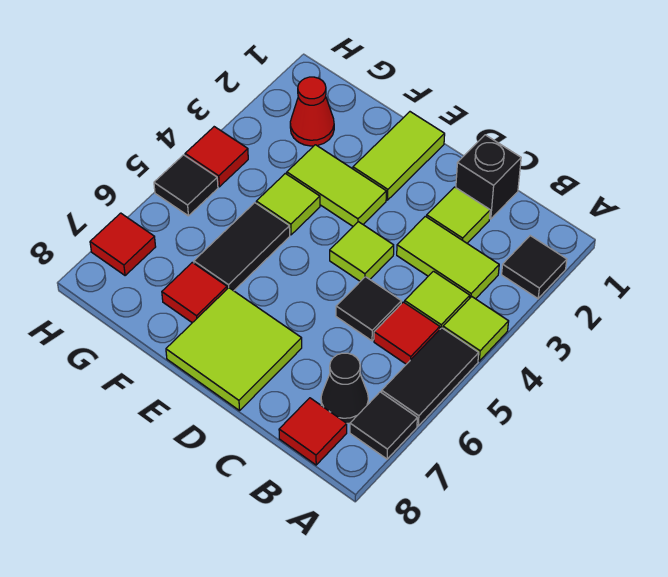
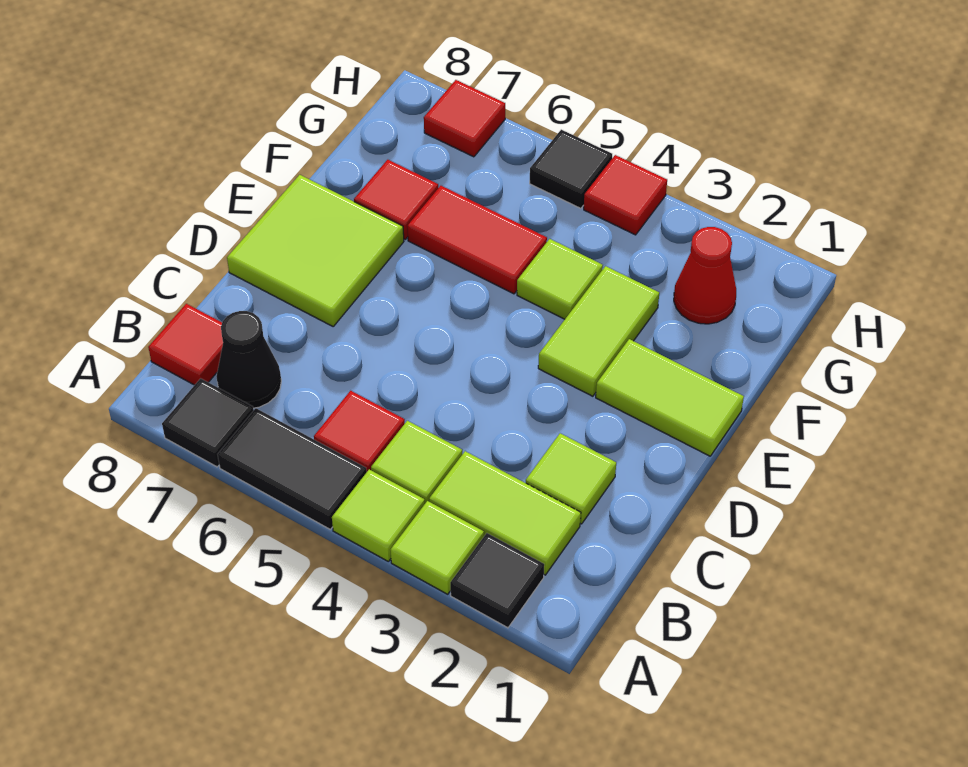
lime 1x2 tile [397,216,499,299] -> lime 1x2 tile turned to [429,451,581,575]
black 1x1 brick [456,135,521,219] -> none
black 1x1 tile [336,277,401,341] -> none
lime 1x1 tile [330,222,394,281] -> lime 1x1 tile moved to [391,501,484,594]
black 1x2 tile [194,203,290,291] -> red 1x2 tile [407,186,547,294]

